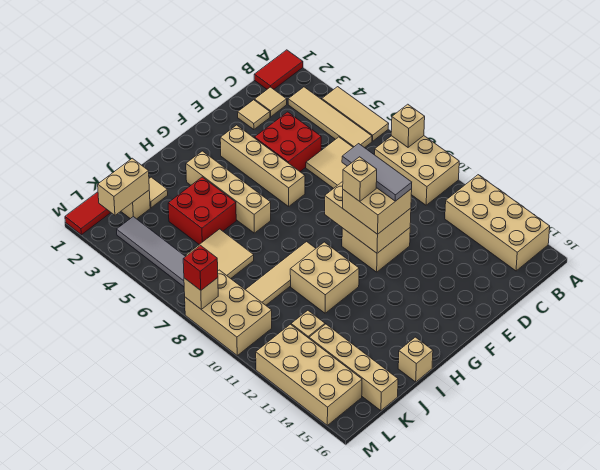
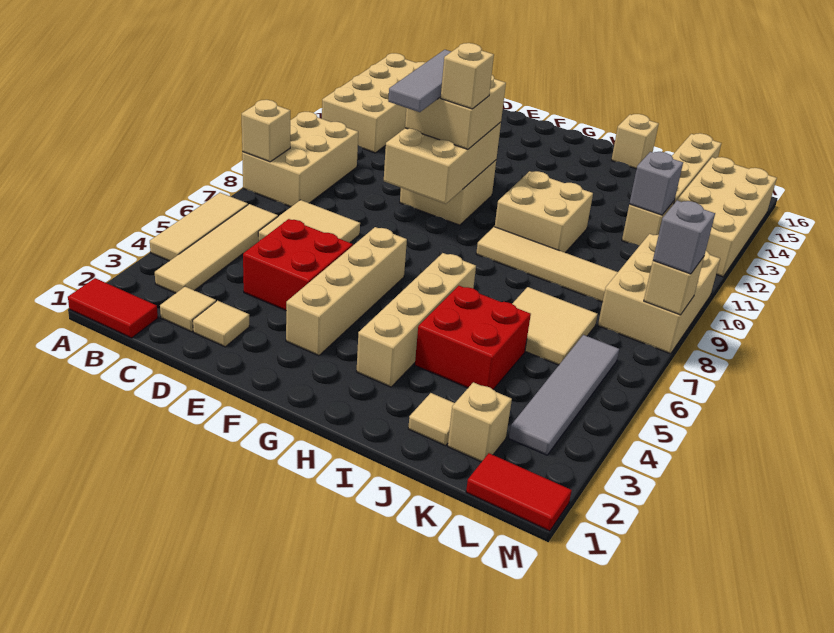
tan 1x2 brick [98,158,149,215] -> none
none -> grey 1x1 brick [629,152,683,215]
red 1x1 brick [183,245,218,290] -> grey 1x1 brick [653,201,715,274]

